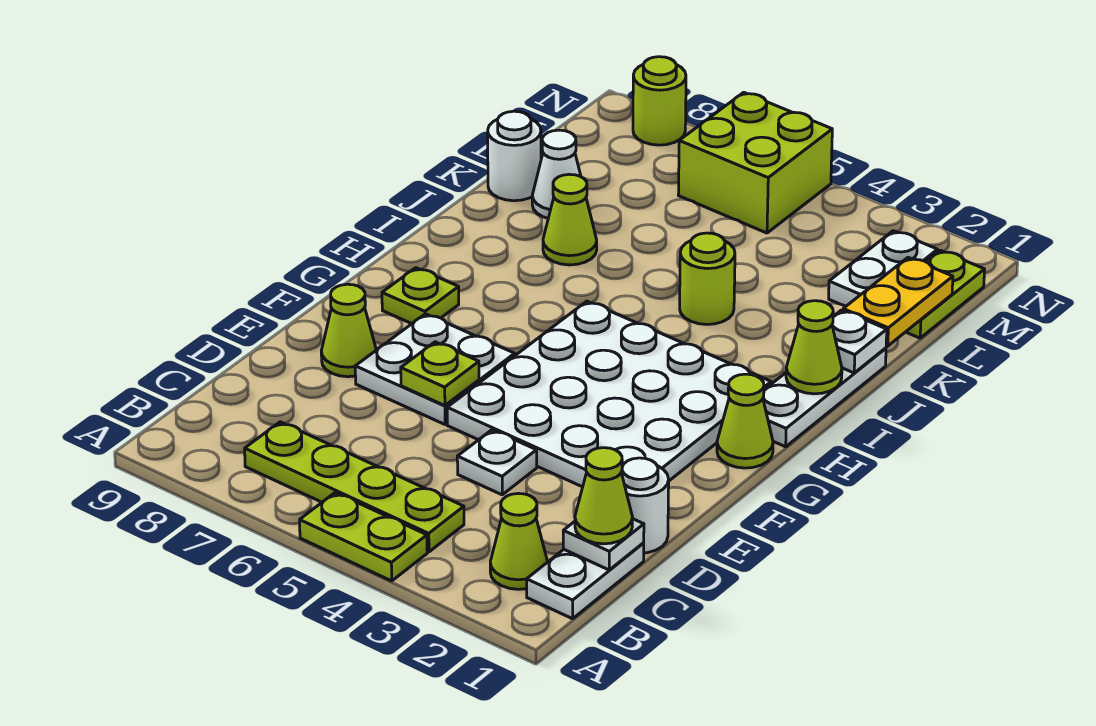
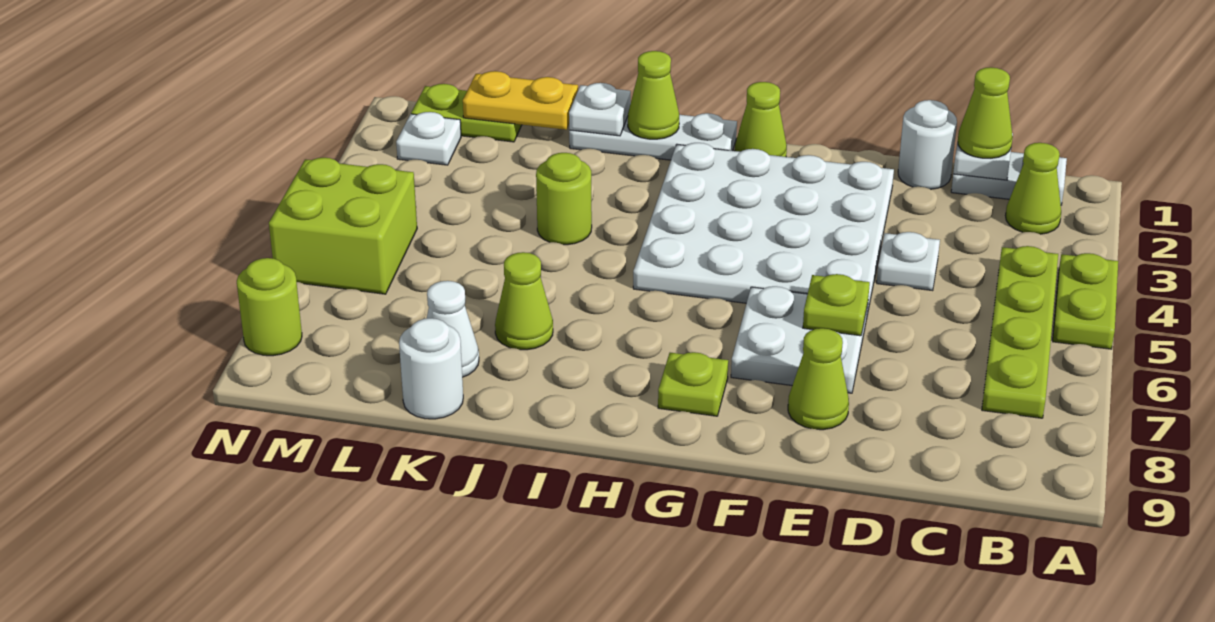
white 1x2 plate [829,231,938,307] -> white 1x1 plate [396,112,461,165]

